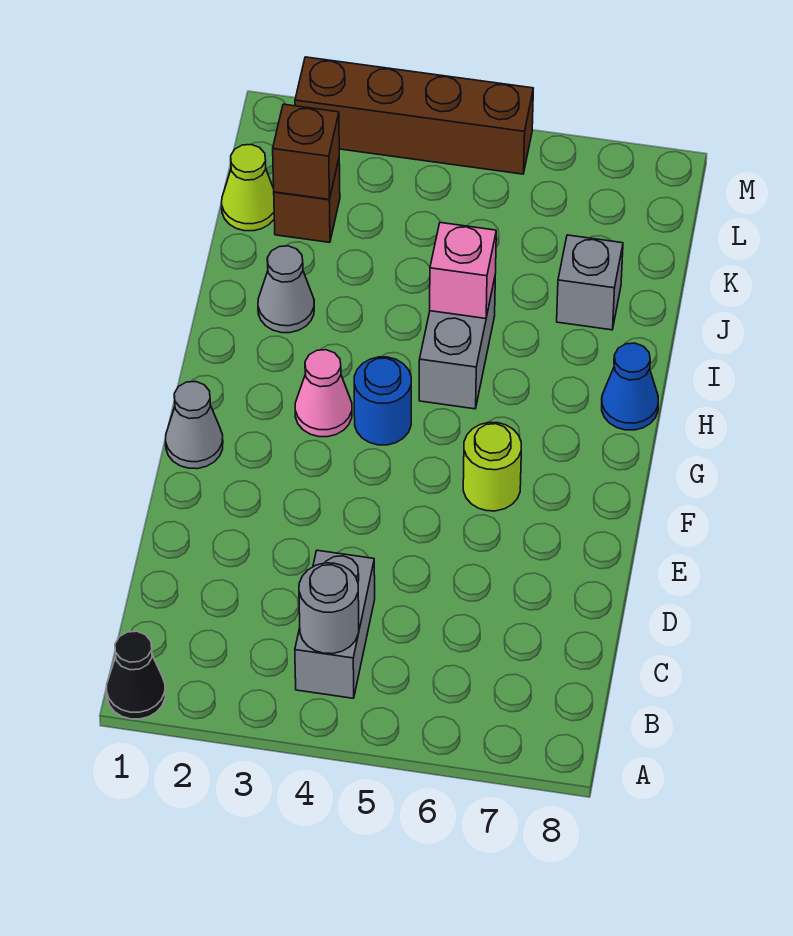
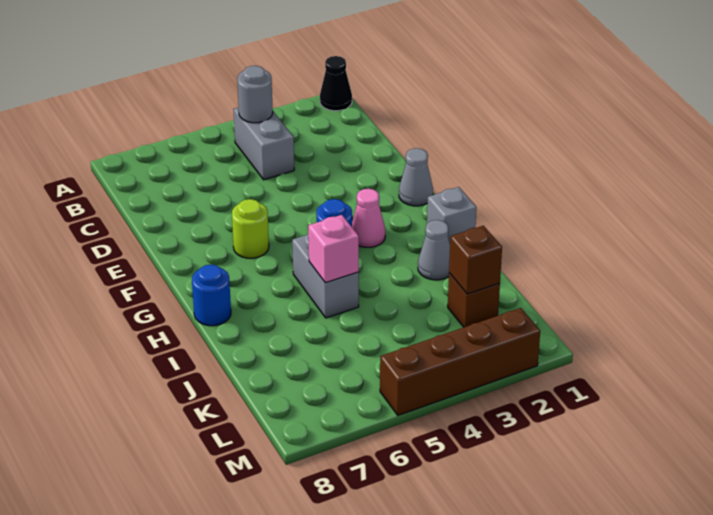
blue 1x1 cone [602,343,658,430] -> blue 1x1 round brick [192,264,231,326]
grey 1x1 brick [557,235,623,330] -> grey 1x1 brick moved to [427,187,476,243]
lime 1x1 cone [222,144,274,231] -> none

